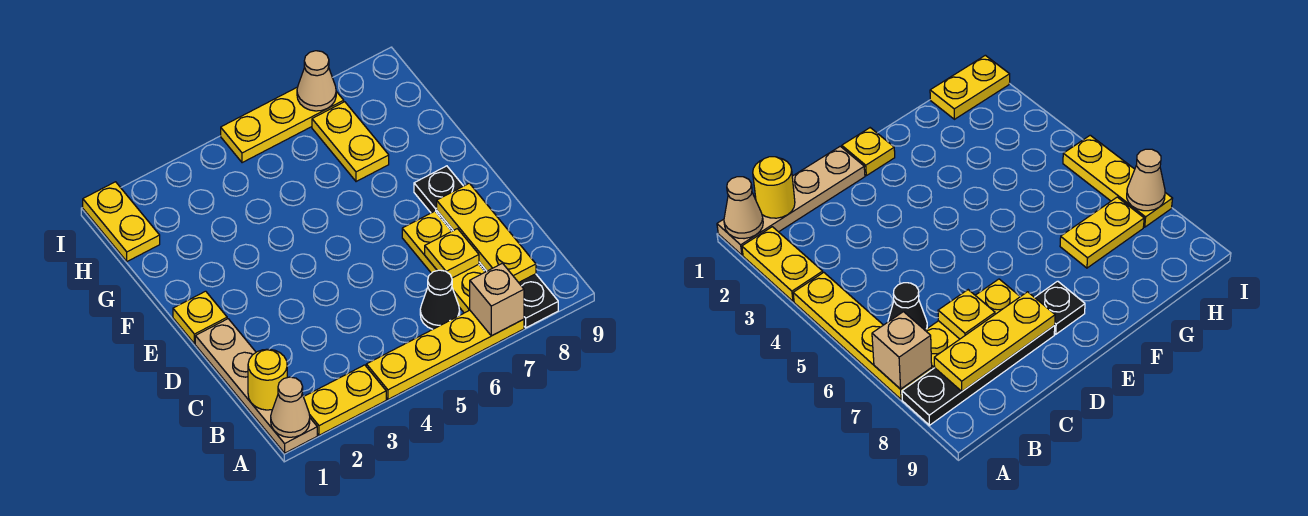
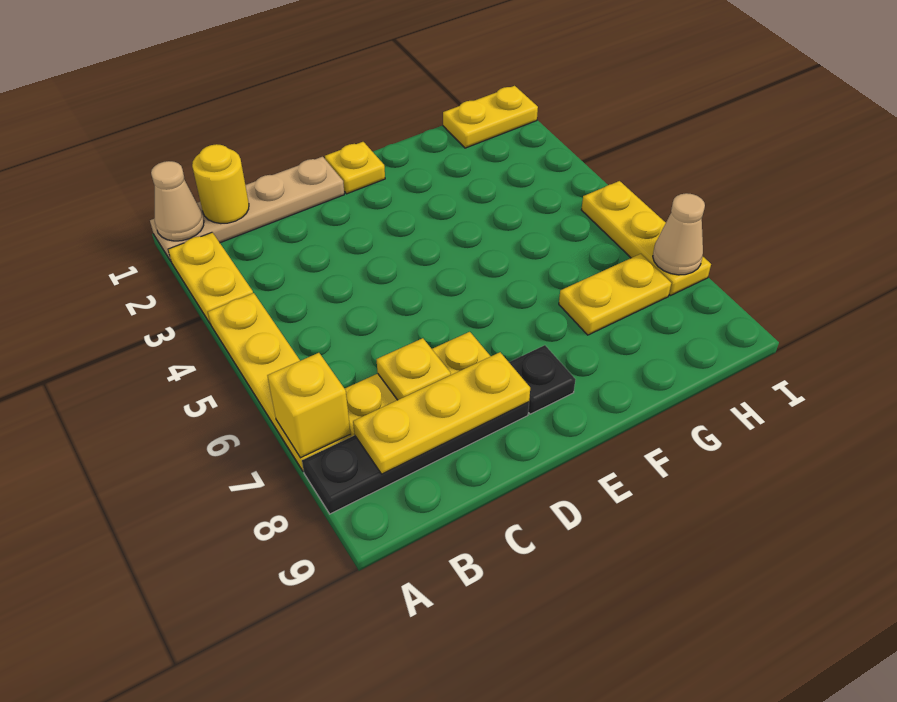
tan 1x1 brick [470,263,524,336] -> yellow 1x1 brick [267,353,351,458]
black 1x1 cone [420,270,460,329] -> none

